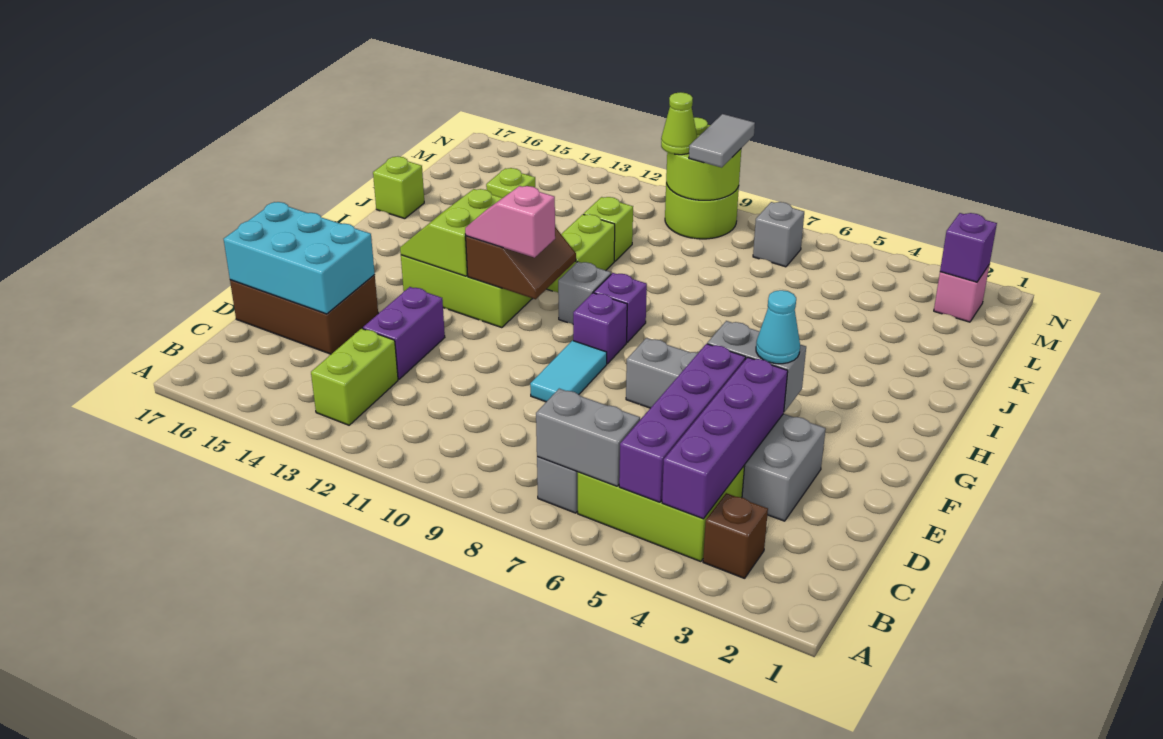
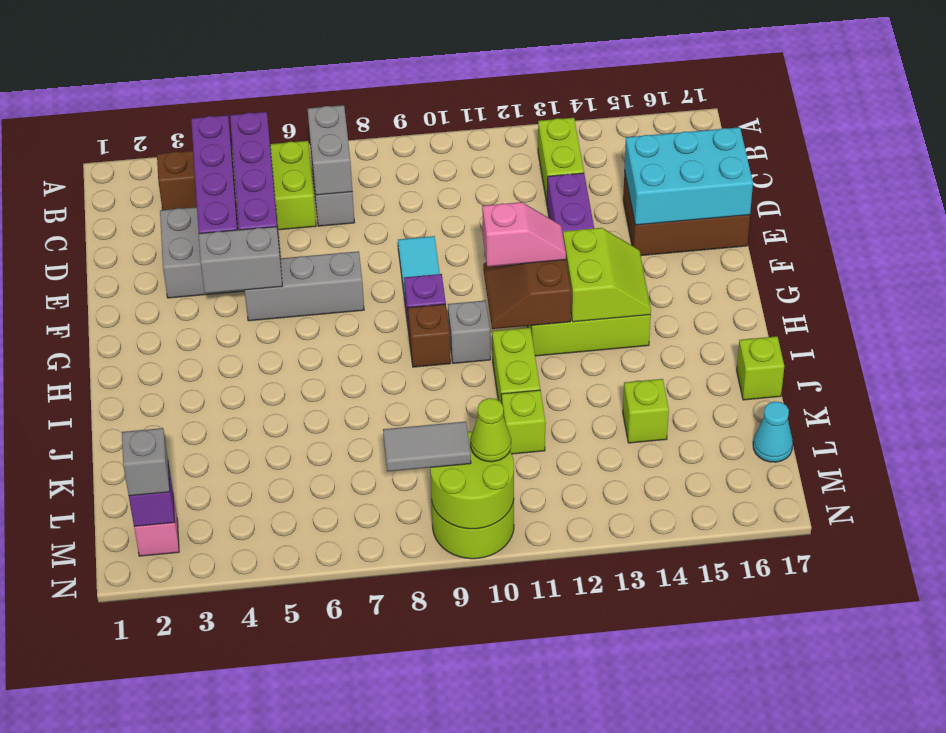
grey 1x2 brick [536,389,640,486] -> grey 1x2 brick turned to [308,105,352,195]
cyan 1x1 cone [756,290,800,364] -> cyan 1x1 cone moved to [753,401,793,462]
purple 1x1 brick [594,273,647,342] -> brown 1x1 brick [408,304,451,367]
grey 1x1 brick [753,202,804,267] -> grey 1x1 brick moved to [122,428,170,496]
grey 1x2 tile [689,114,755,168] -> grey 1x2 tile turned to [383,422,471,471]

